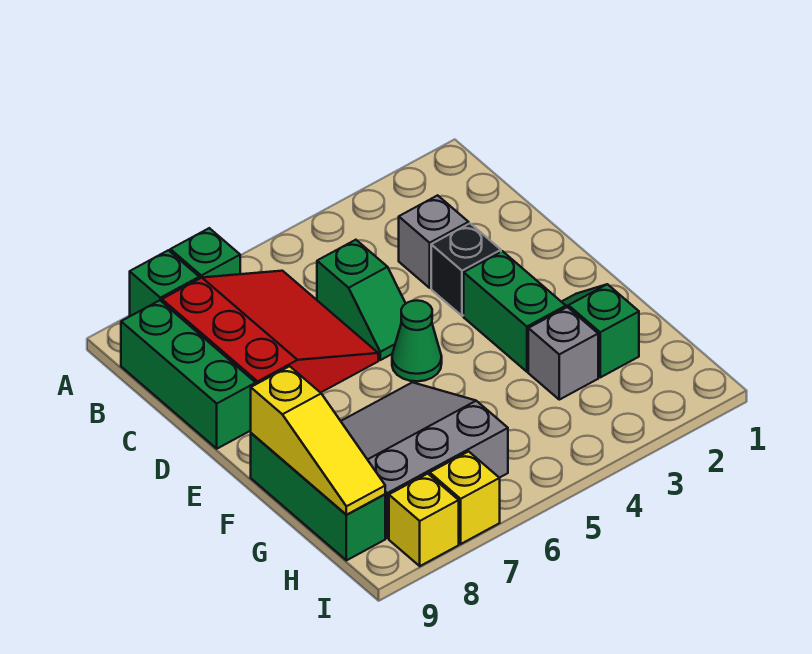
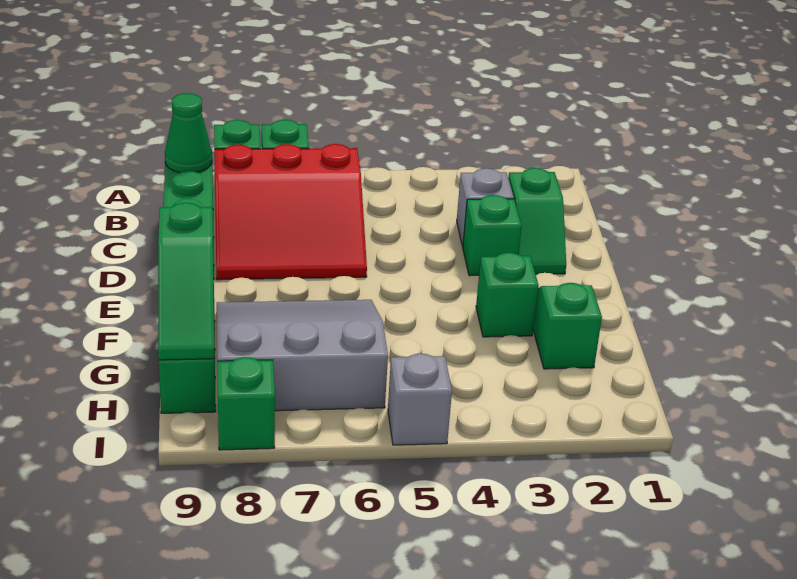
red 3x3 slope [162,271,378,393] -> red 3x3 slope turned to [214,144,367,280]
green 1x2 slope [317,240,406,360] -> green 1x2 slope moved to [508,168,566,274]
black 1x1 brick [431,224,501,316] -> green 1x1 brick [463,195,522,276]
green 1x2 brick [464,251,566,372] -> green 1x1 brick [476,253,539,337]
green 1x1 cone [392,301,442,381] -> green 1x1 cone moved to [165,93,212,173]
yellow 1x3 slope [251,366,385,515] -> green 1x3 slope [158,203,215,360]
grey 1x1 brick [528,307,598,400] -> grey 1x1 brick moved to [388,353,452,445]
yellow 1x1 brick [430,451,500,544] -> none
yellow 1x1 brick [389,474,459,566] -> green 1x1 brick [217,357,275,450]

